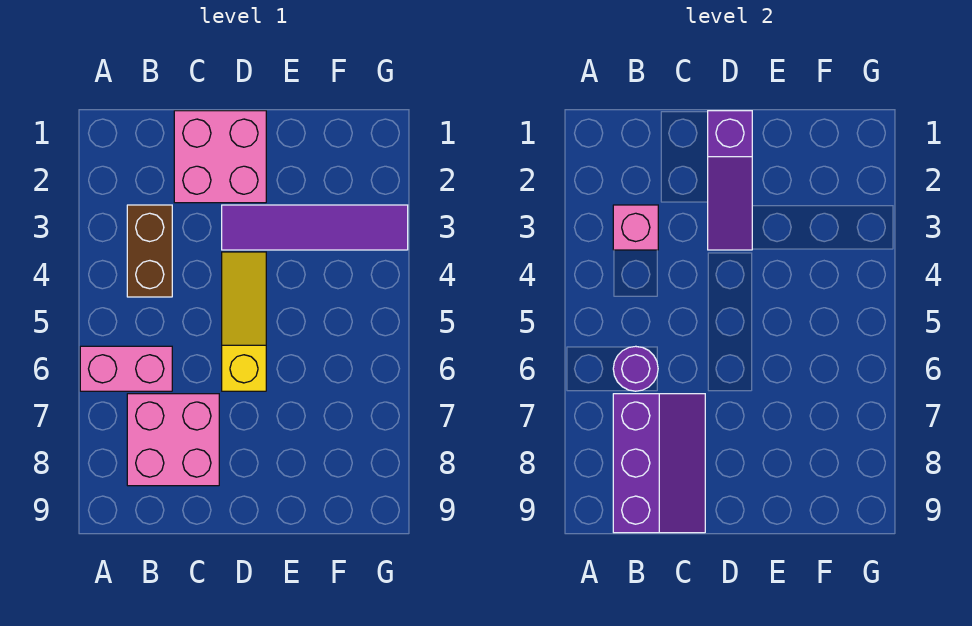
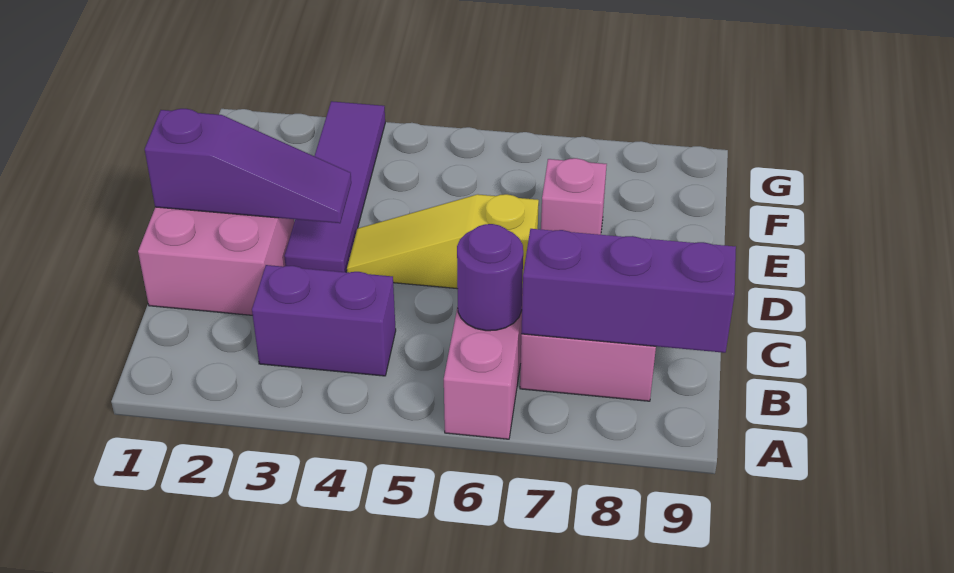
brown 1x2 brick [127,205,172,297] -> purple 1x2 brick [252,265,396,376]
pink 1x1 brick [613,205,658,250] -> pink 1x1 brick moved to [541,158,607,235]

